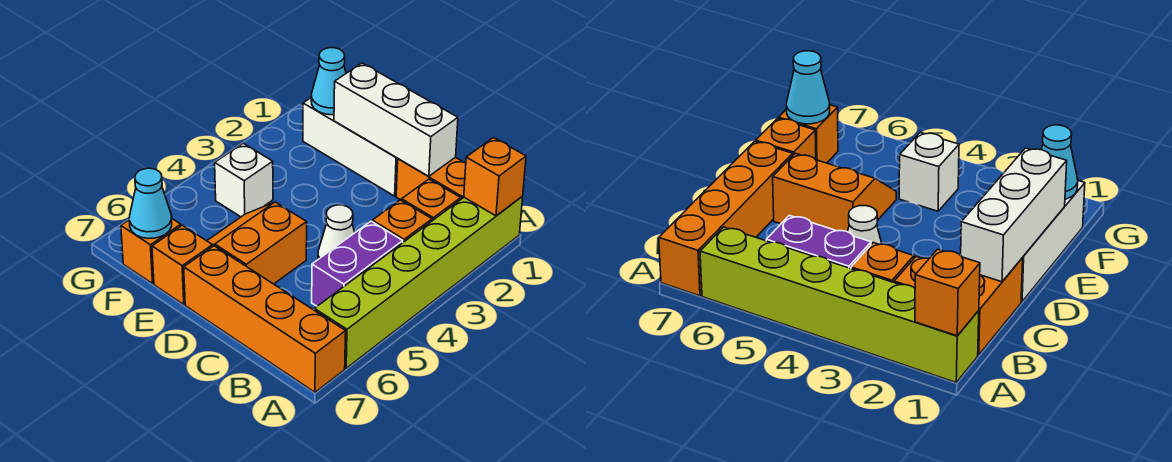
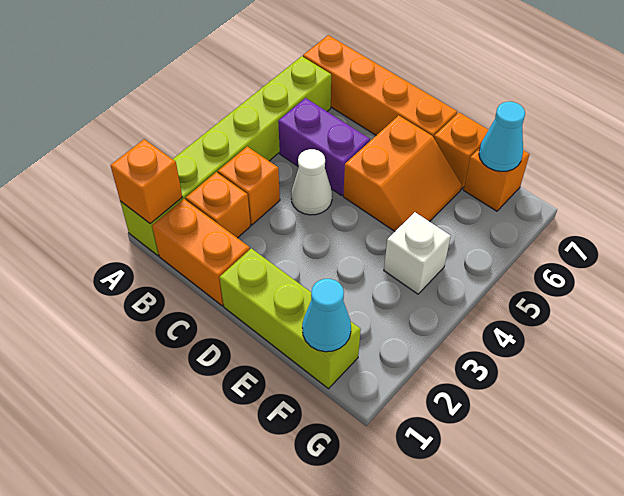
purple 1x2 brick [312,221,403,306] -> purple 1x2 brick turned to [278,98,370,196]
white 1x3 brick [334,63,458,177] -> none
white 1x3 brick [303,98,398,196] -> lime 1x3 brick [219,248,361,389]

